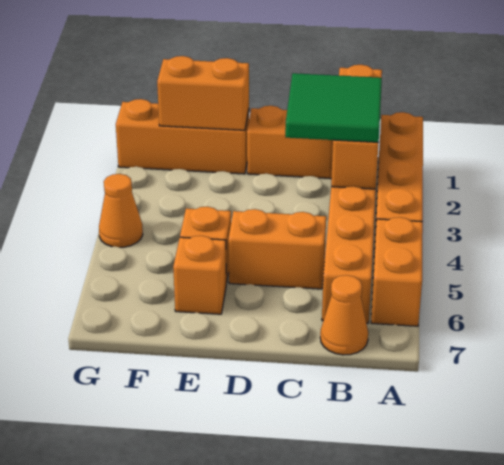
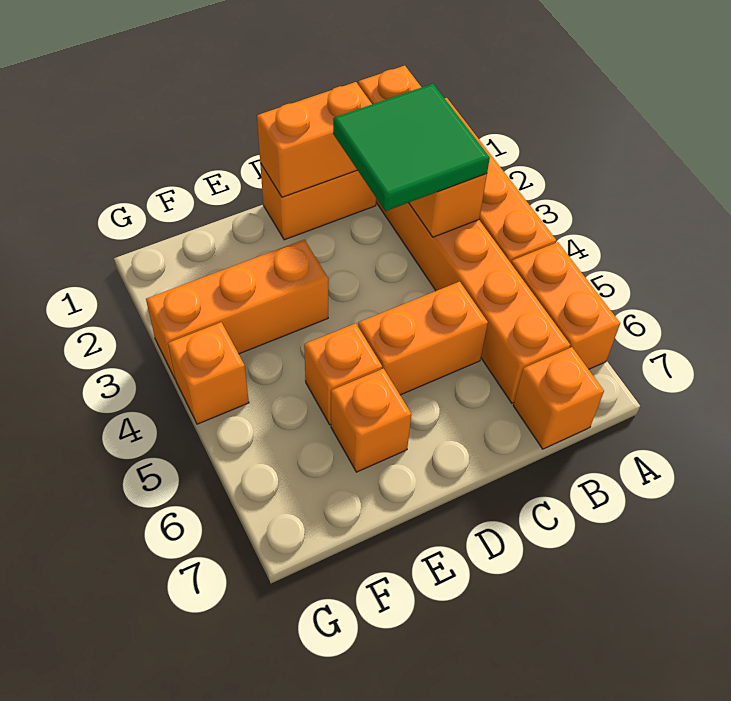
orange 1x1 cone [320,275,368,355] -> orange 1x1 brick [513,347,604,449]
orange 1x3 brick [116,99,249,174] -> orange 1x3 brick moved to [146,240,328,378]
orange 1x2 brick [157,56,249,130] -> orange 1x2 brick moved to [257,82,372,197]
orange 1x1 cone [99,174,143,247] -> orange 1x1 brick [168,322,249,424]

